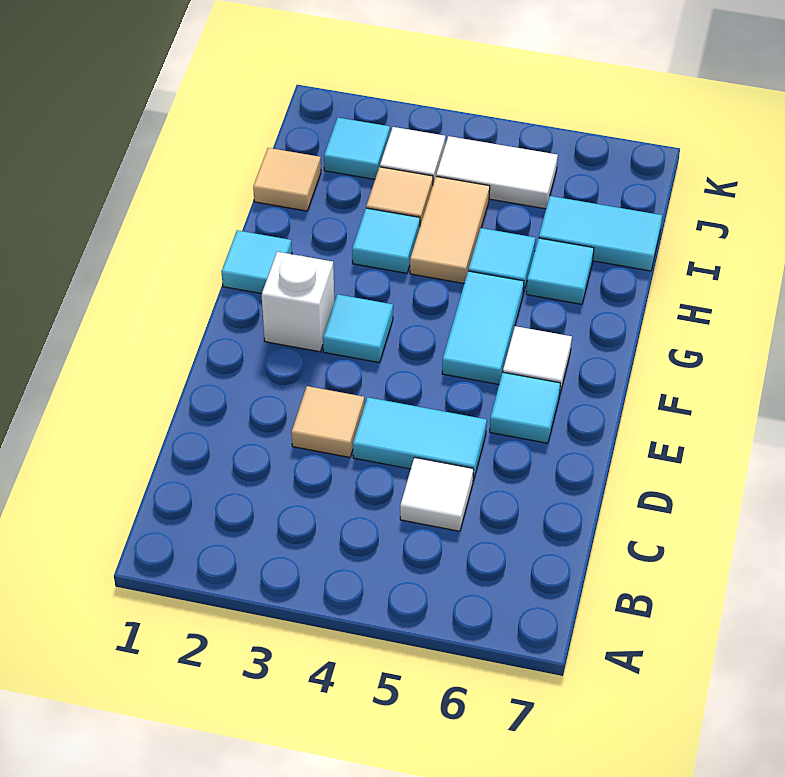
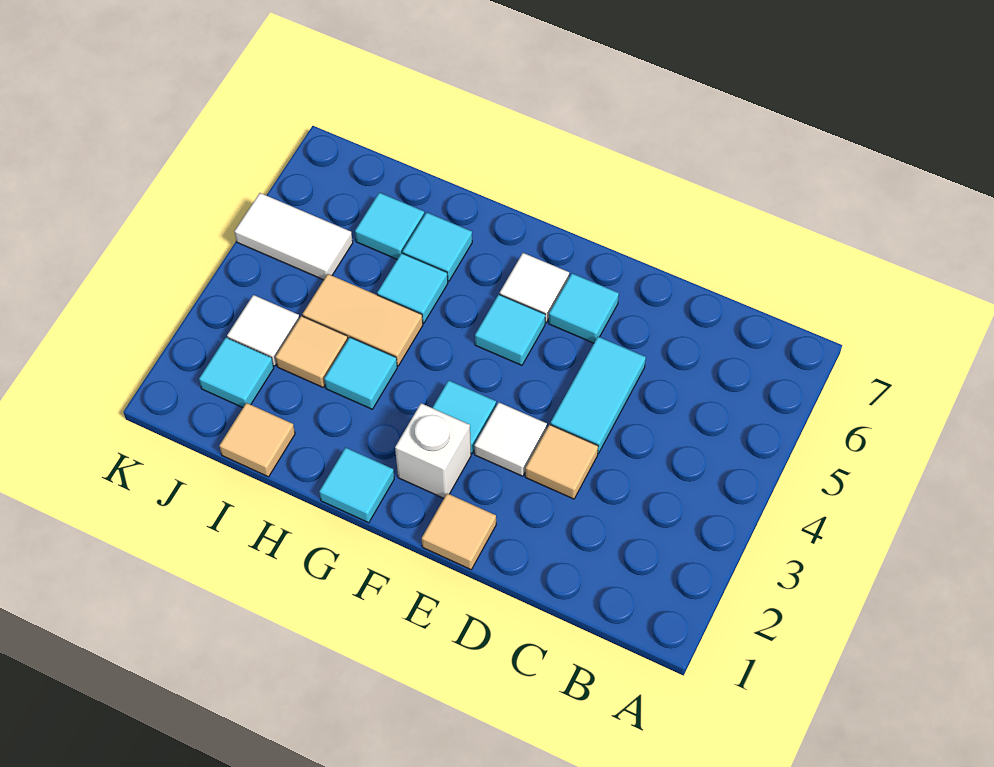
white 1x1 tile [400,457,474,531] -> white 1x1 tile moved to [474,402,547,476]
none -> tan 1x1 tile [422,493,496,570]
cyan 1x2 tile [442,271,524,384] -> cyan 1x1 tile [475,294,545,365]
cyan 1x2 tile [539,196,662,271] -> cyan 1x1 tile [355,193,424,259]
white 1x2 tile [436,136,558,209] -> white 1x2 tile turned to [234,193,353,280]

